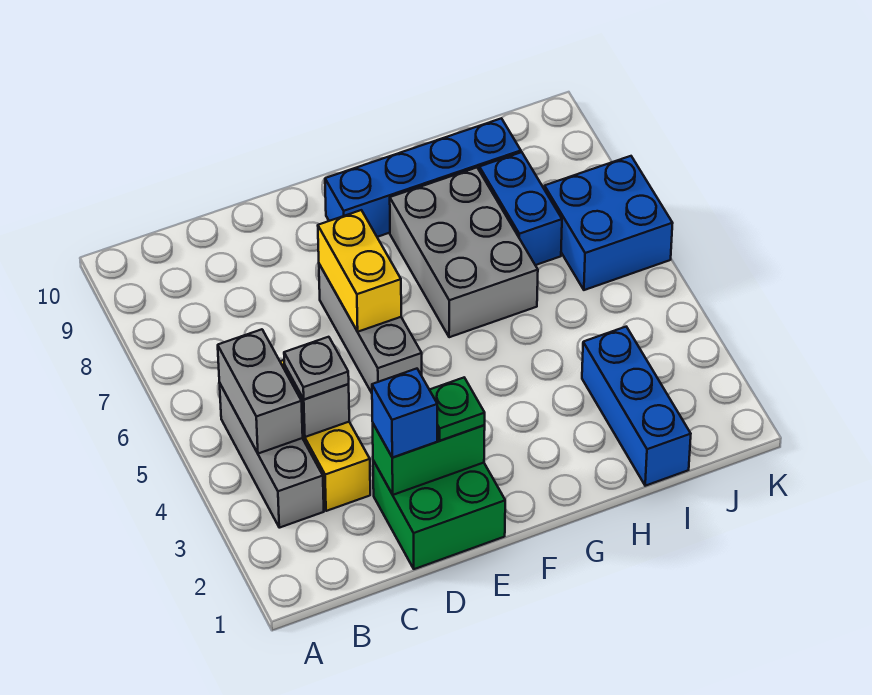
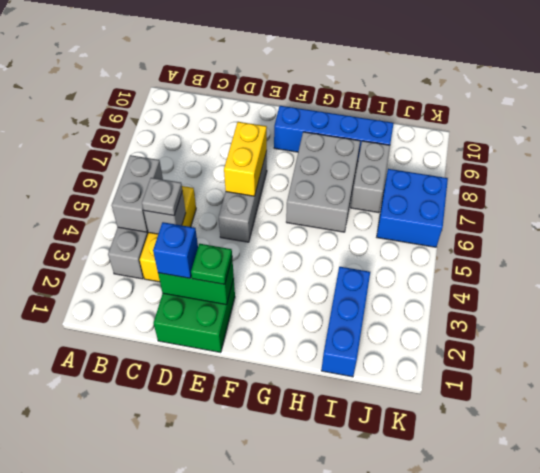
blue 1x2 brick [479,152,562,265] -> grey 1x2 brick [351,141,390,213]

